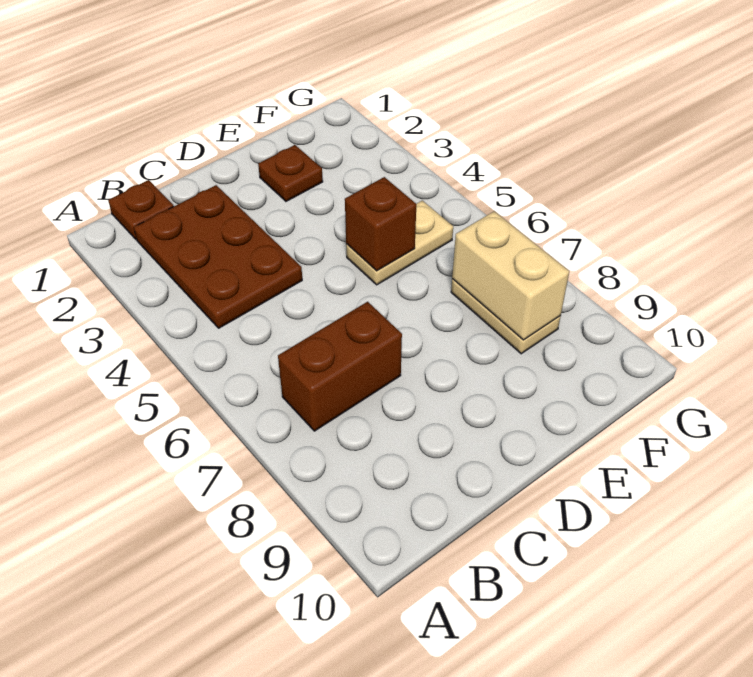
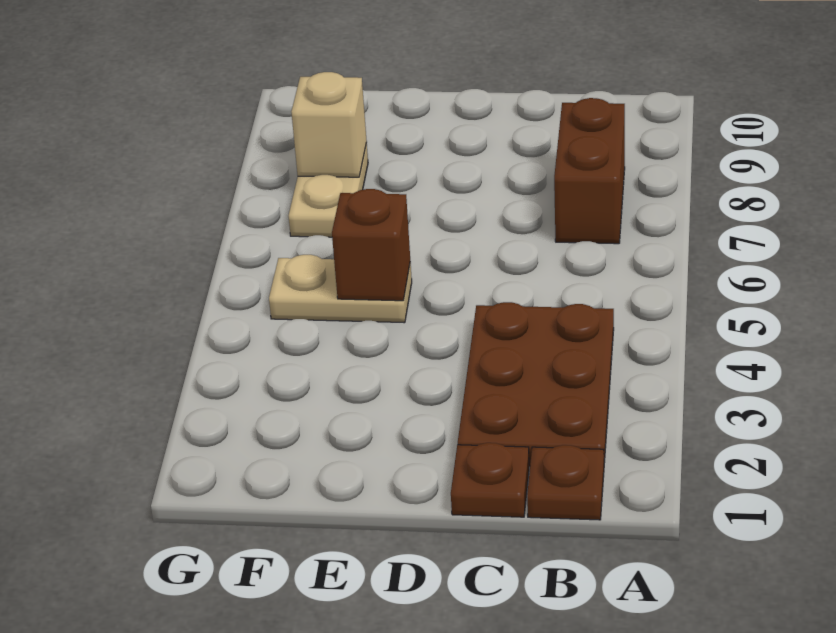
brown 1x2 brick [278,302,402,431] -> brown 1x2 brick turned to [554,98,625,244]
brown 1x1 plate [258,145,323,201] -> brown 1x1 plate moved to [451,443,529,517]
tan 1x2 brick [452,211,569,340] -> tan 1x1 brick [291,72,367,177]

